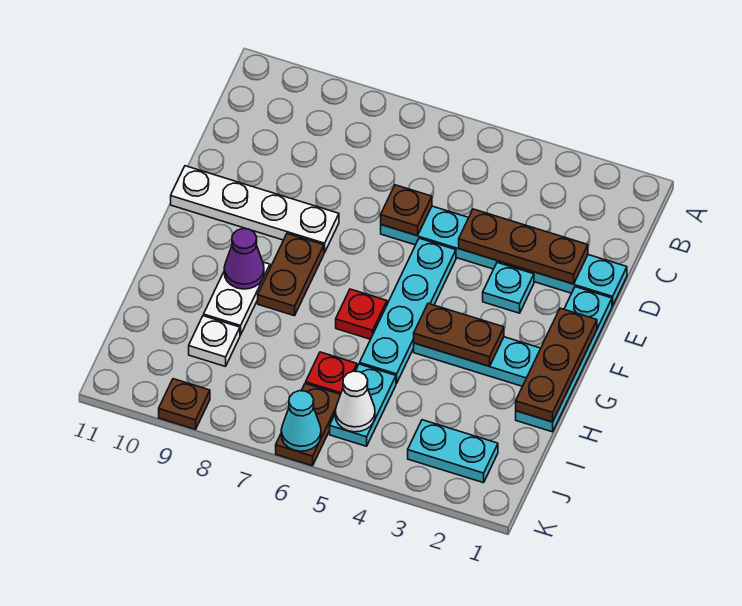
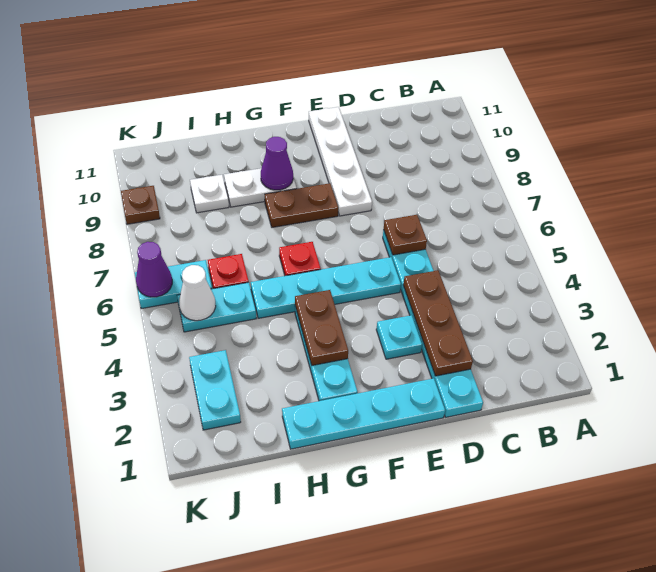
brown 1x3 plate [516,308,597,422] -> none
brown 1x2 plate [276,383,341,466] -> cyan 1x2 plate [135,260,212,309]
cyan 1x1 cone [281,391,321,451] -> purple 1x1 cone [136,242,172,297]

